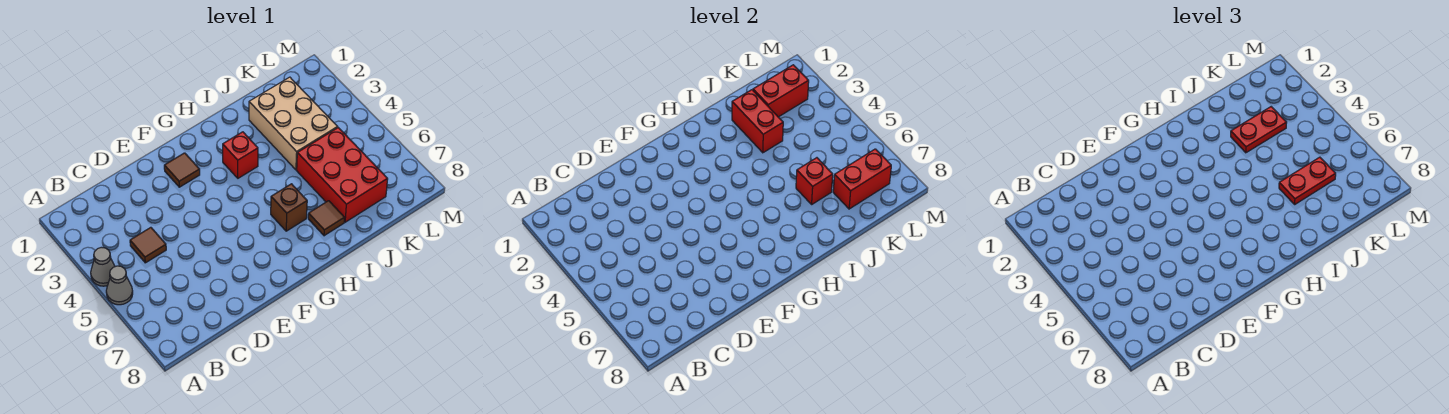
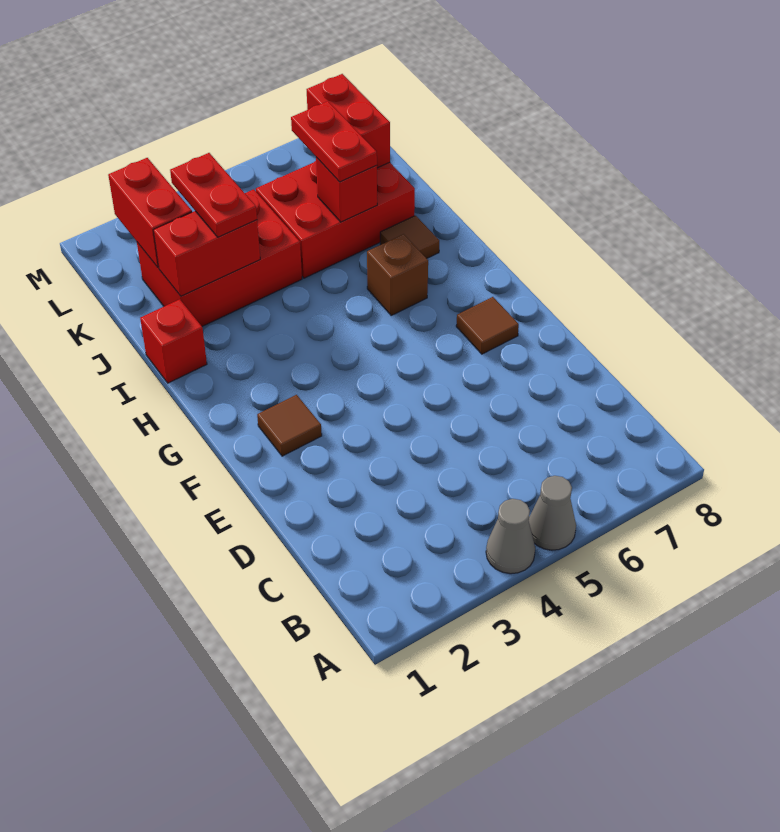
brown 1x1 tile [130,227,166,263] -> brown 1x1 tile moved to [456,297,519,354]
red 1x1 brick [223,132,258,178] -> red 1x1 brick moved to [140,299,207,383]
tan 2x3 brick [249,77,337,170] -> red 2x3 brick [137,189,302,326]

